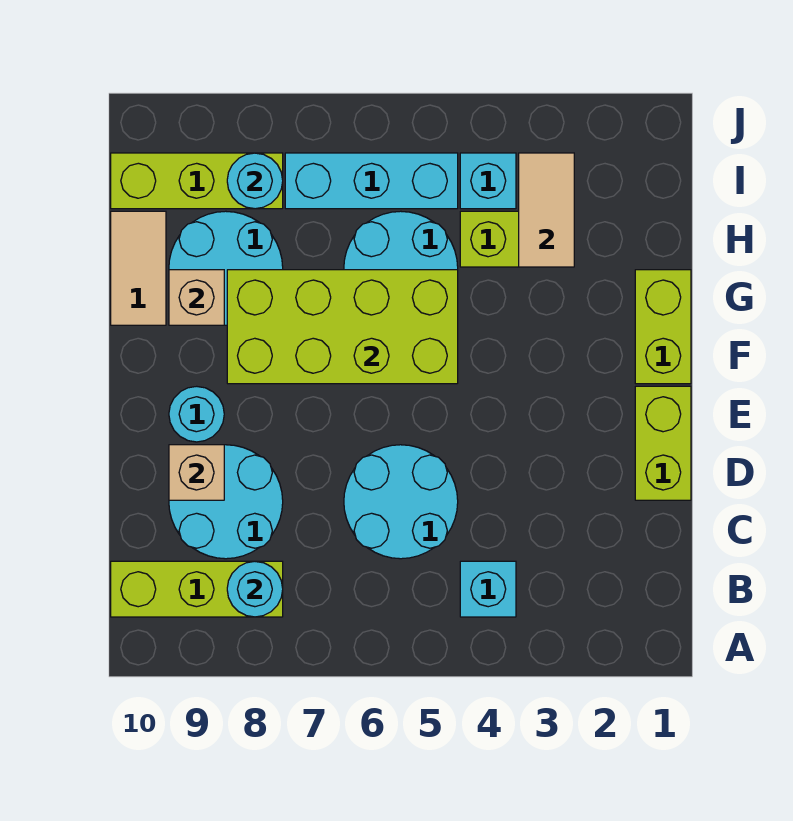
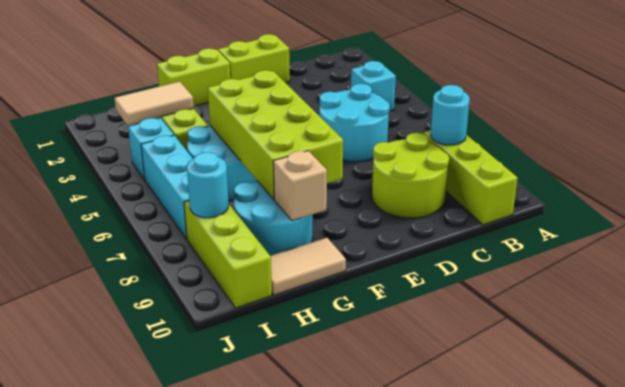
cyan 2x2 round brick [169,445,283,559] -> lime 2x2 round brick [372,133,449,218]
tan 1x1 brick [169,445,224,500] -> none
cyan 1x1 round brick [169,386,224,442] -> none

